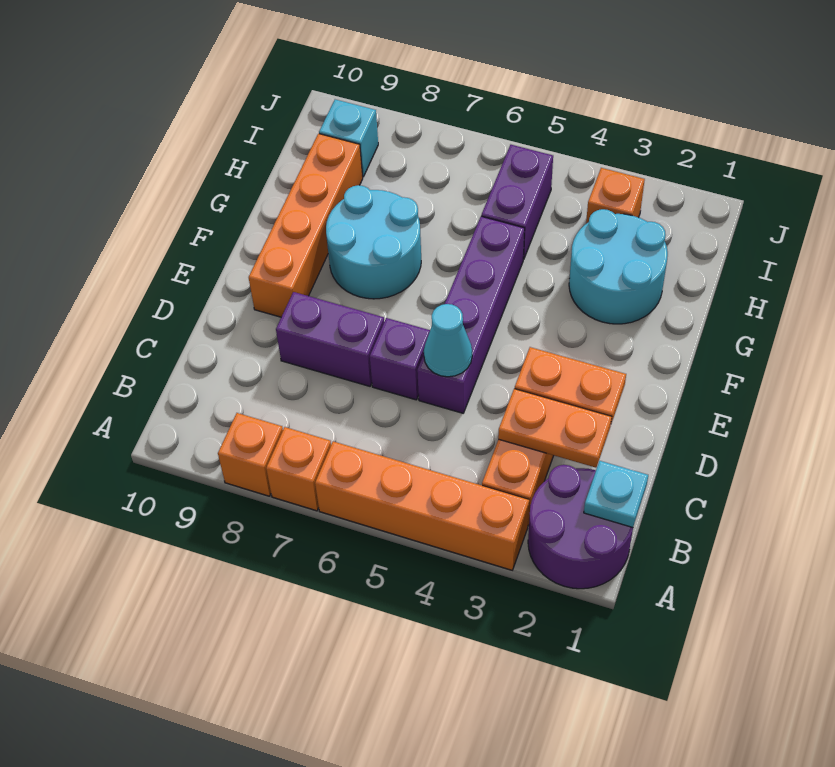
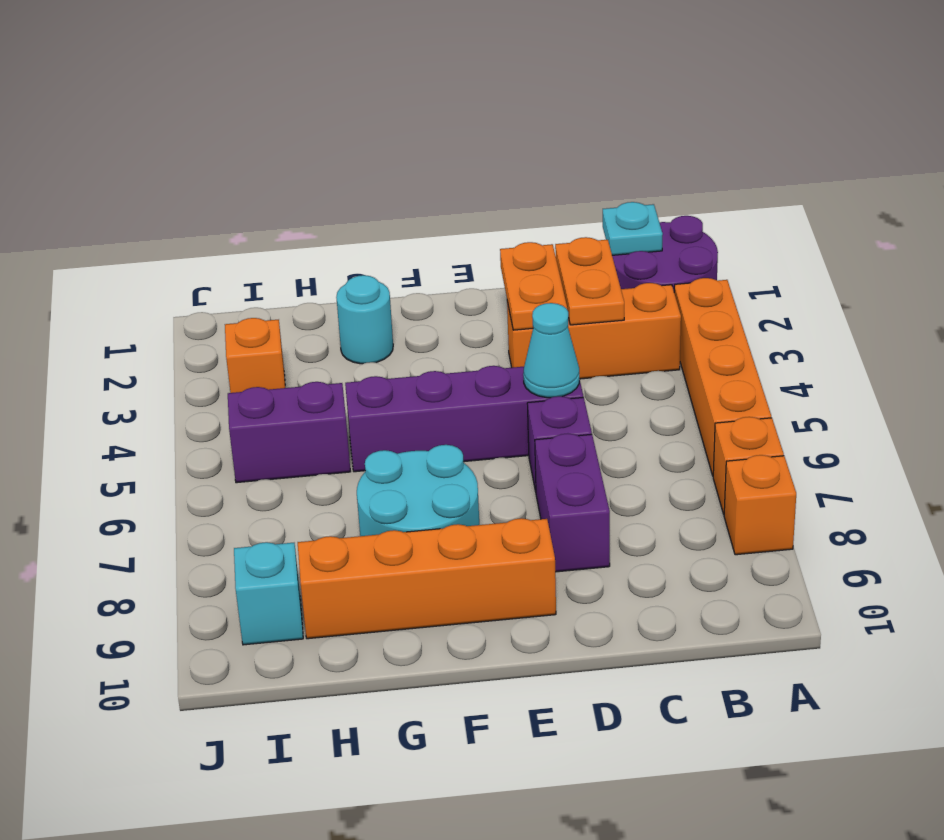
cyan 2x2 round brick [569,209,668,324] -> cyan 1x1 round brick [336,275,393,364]

